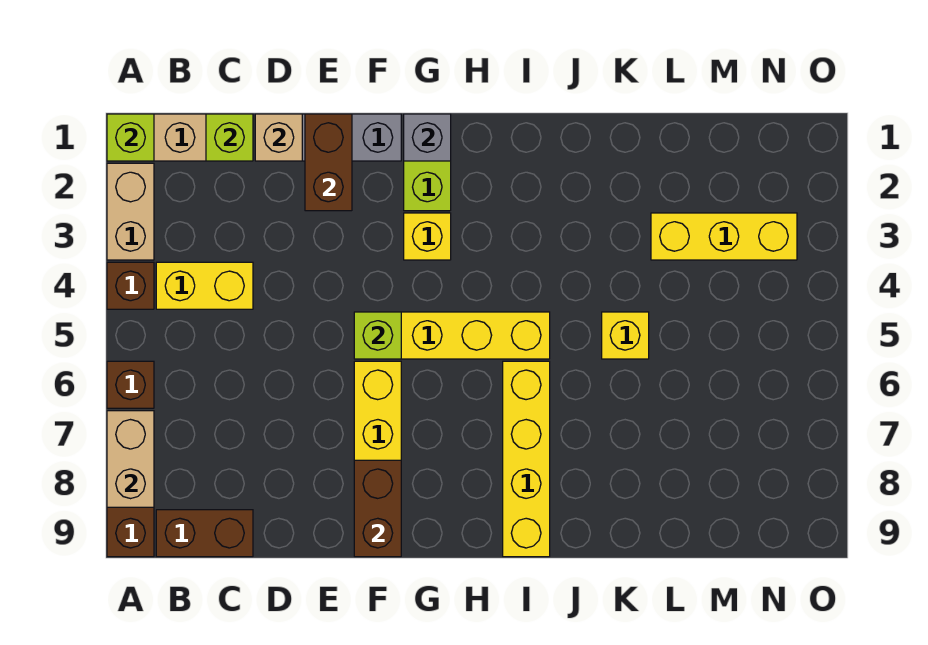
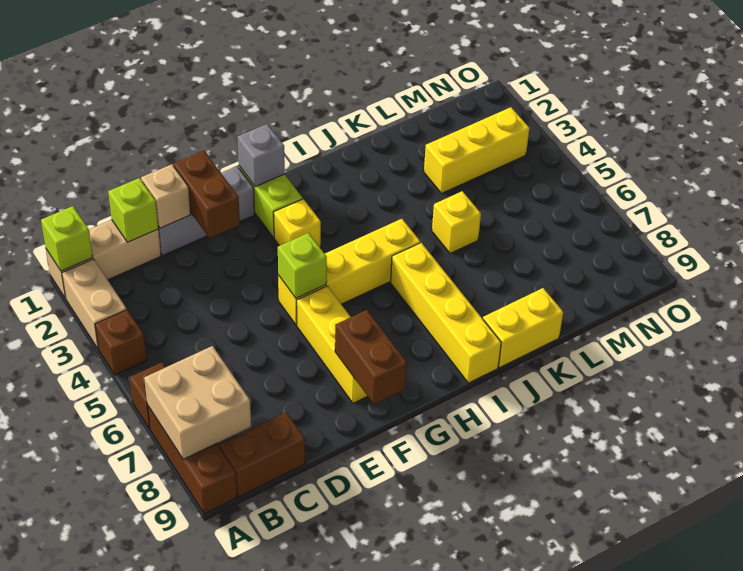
tan 1x2 brick [107,411,154,507] -> tan 2x2 brick [144,346,251,459]
yellow 1x2 brick [156,262,253,309] -> yellow 1x2 brick moved to [483,288,563,368]

